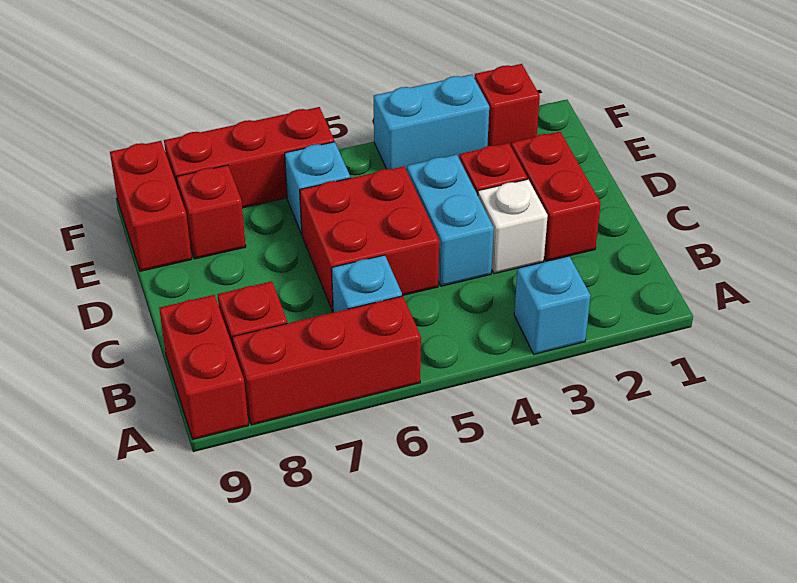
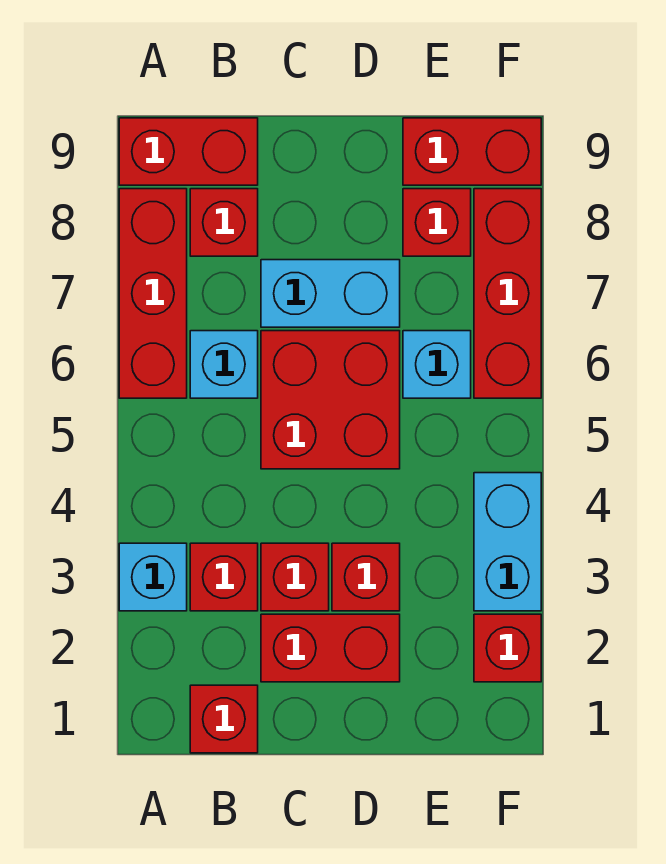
none -> red 1x1 brick [190,685,258,753]
none -> red 1x1 brick [190,543,258,611]
white 1x1 brick [478,179,548,274] -> red 1x1 brick [261,543,329,611]
cyan 1x2 brick [407,155,494,286] -> cyan 1x2 brick moved to [261,260,400,327]

